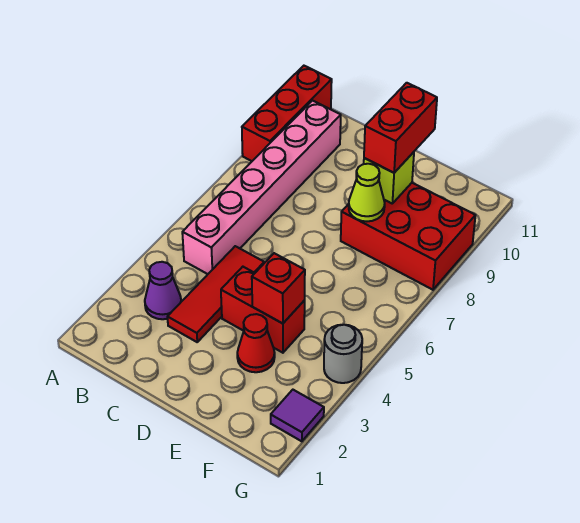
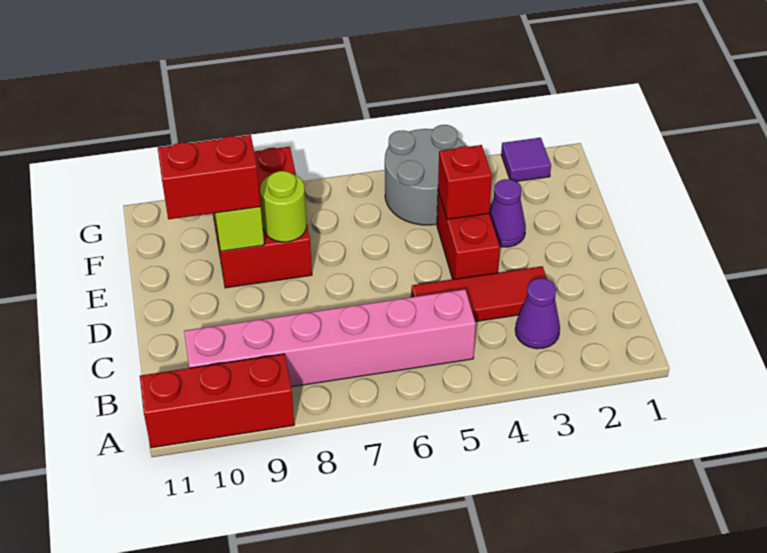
red 1x1 cone [237,314,275,372] -> purple 1x1 cone [489,179,526,247]
lime 1x1 cone [349,164,385,221] -> lime 1x1 round brick [260,171,307,242]
grey 1x1 round brick [324,325,362,383] -> grey 2x2 round brick [385,125,466,225]

